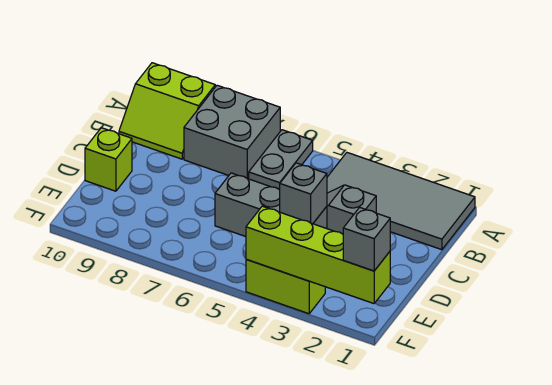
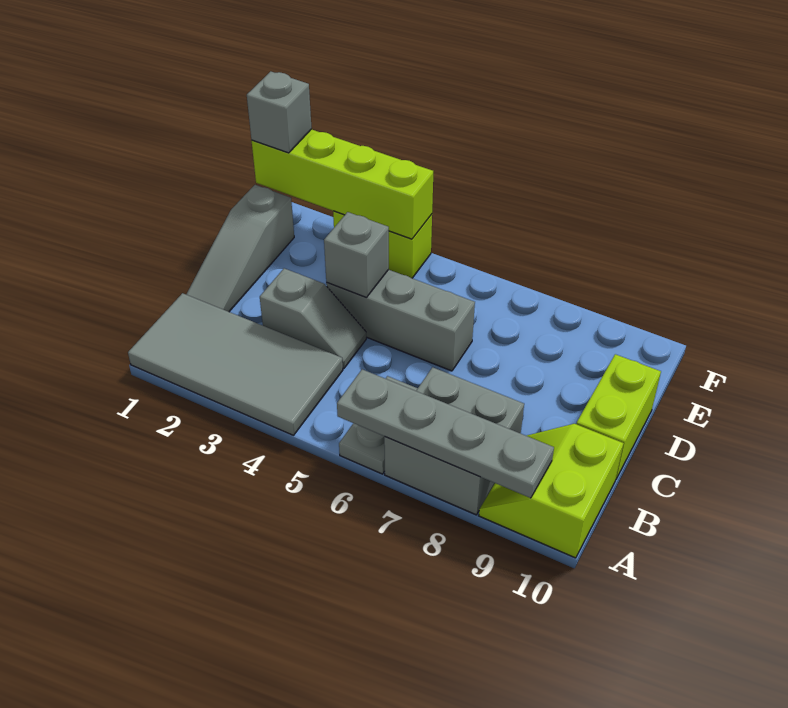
none -> grey 1x4 plate [337,369,554,498]
lime 2x2 slope [119,63,215,159] -> lime 2x2 slope turned to [479,424,624,558]
none -> grey 1x3 slope [186,185,294,312]
lime 1x1 brick [85,128,132,191] -> lime 1x2 brick [576,354,661,479]

